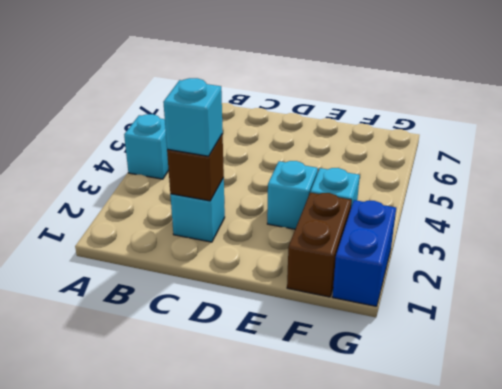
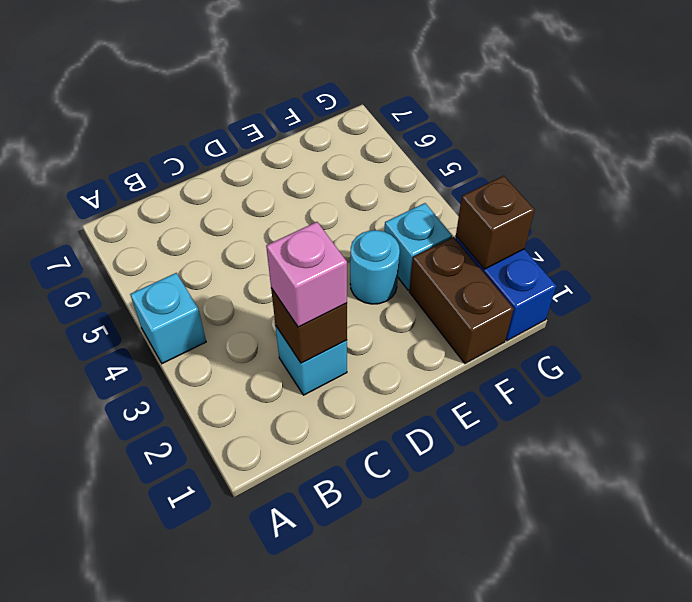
cyan 1x1 brick [163,78,223,156] -> pink 1x1 brick [266,222,347,327]
cyan 1x1 brick [267,161,318,229] -> cyan 1x1 round brick [350,230,400,304]
none -> brown 1x1 brick [456,176,535,269]

